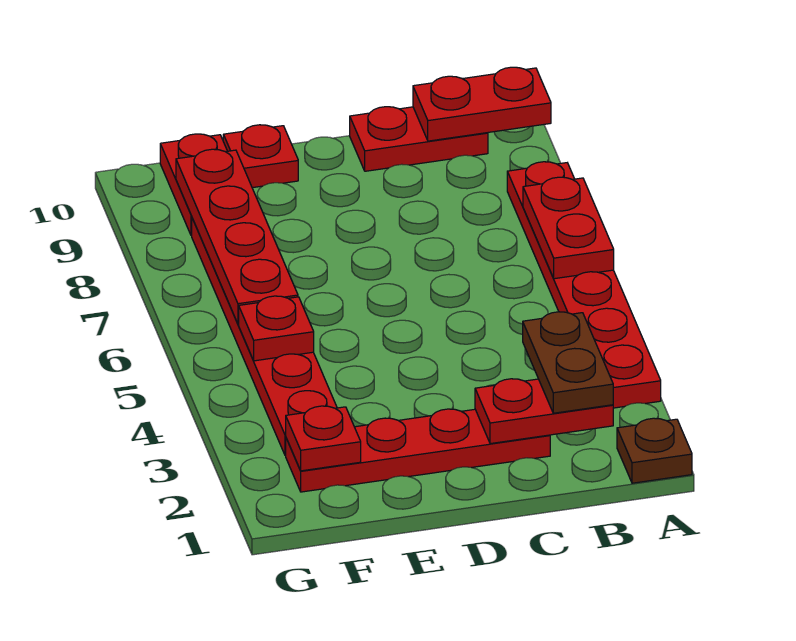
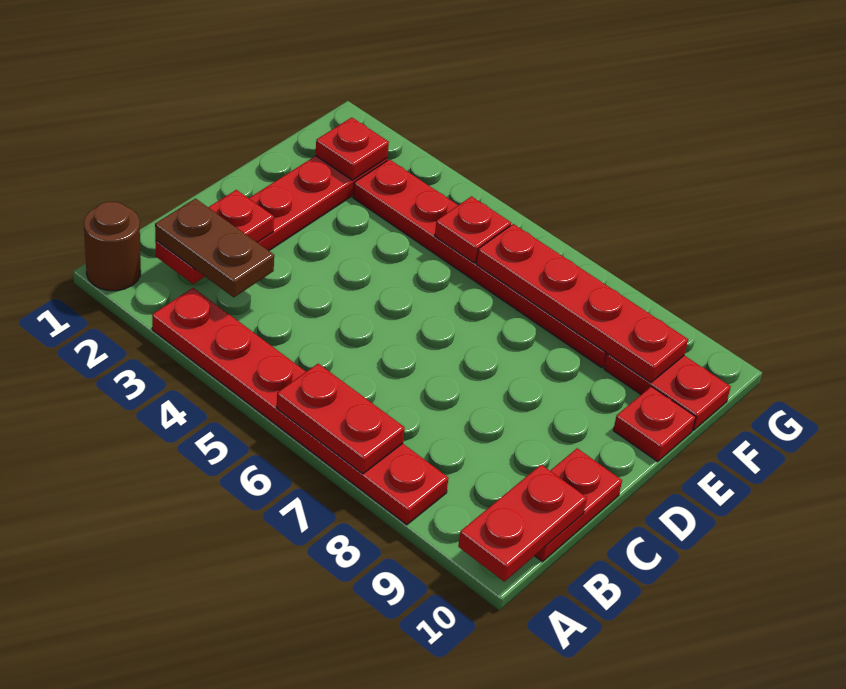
brown 1x1 plate [617,418,692,483] -> brown 1x1 round brick [84,202,141,291]

